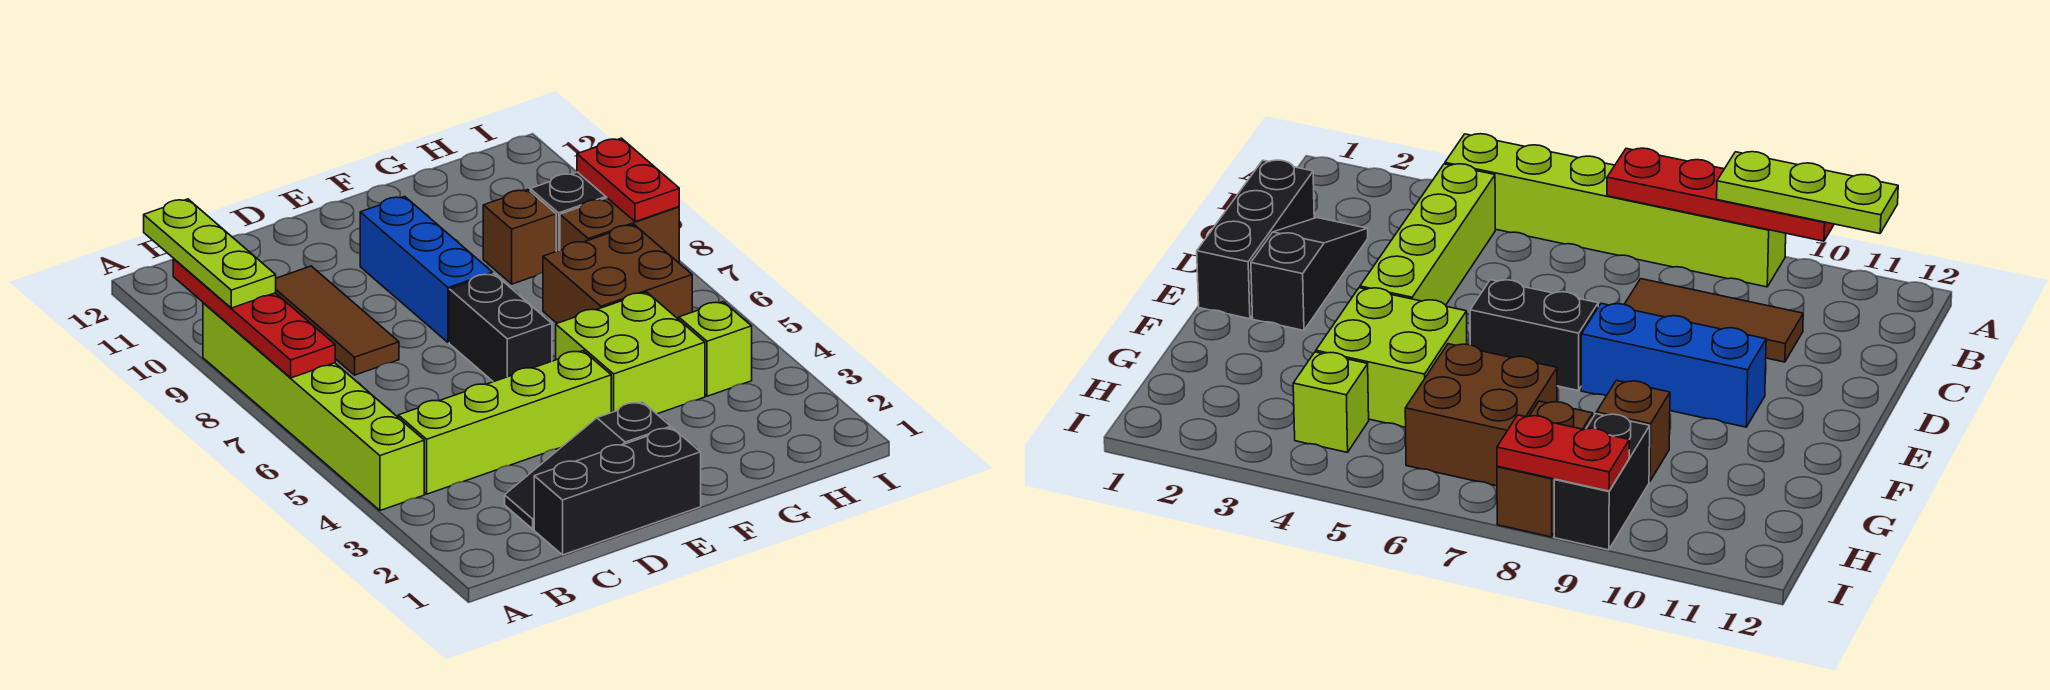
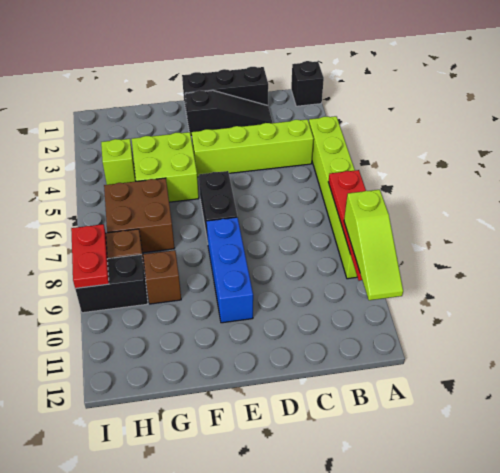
none -> black 1x1 brick [291,61,324,106]
lime 1x3 plate [144,199,276,308] -> lime 1x3 slope [344,190,403,300]
brown 1x3 tile [276,266,399,375] -> none

